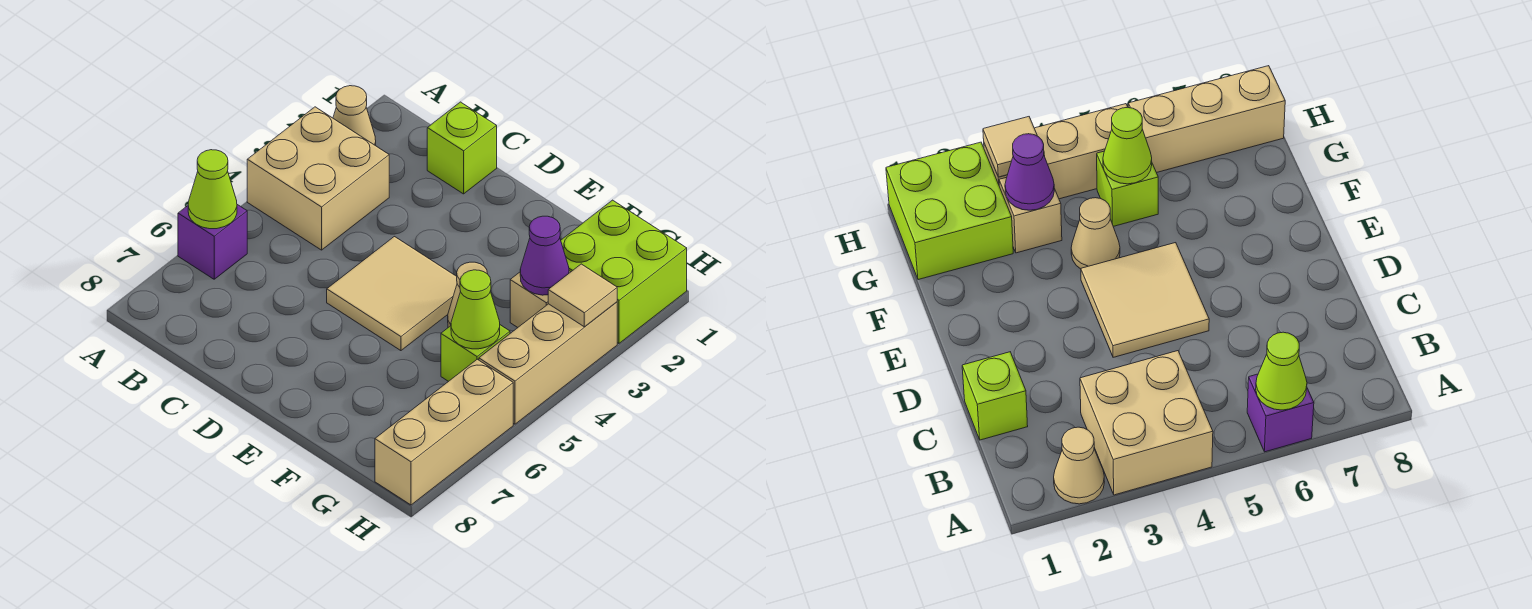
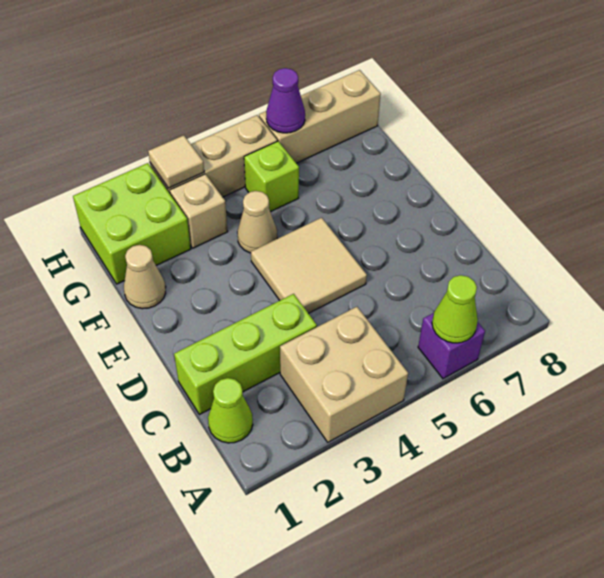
tan 1x1 cone [333,86,376,146] -> tan 1x1 cone moved to [124,245,166,309]
lime 1x1 brick [427,102,497,194] -> lime 1x3 brick [174,294,317,415]
purple 1x1 cone [520,216,569,295] -> purple 1x1 cone moved to [266,68,305,133]
lime 1x1 cone [451,270,500,349] -> lime 1x1 cone moved to [208,378,253,443]

